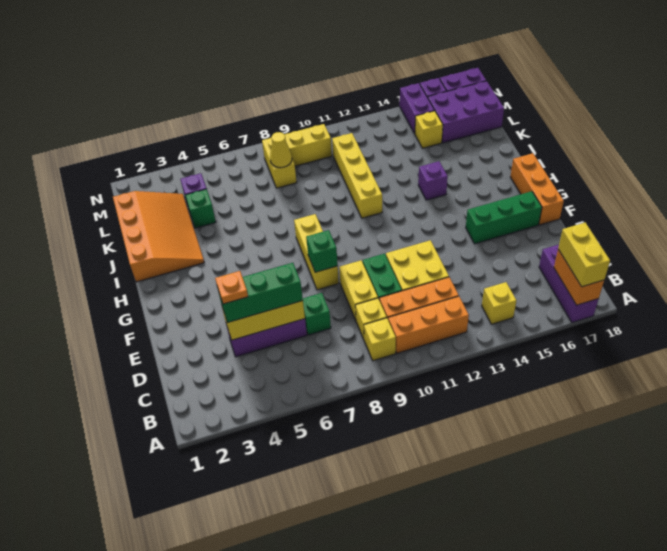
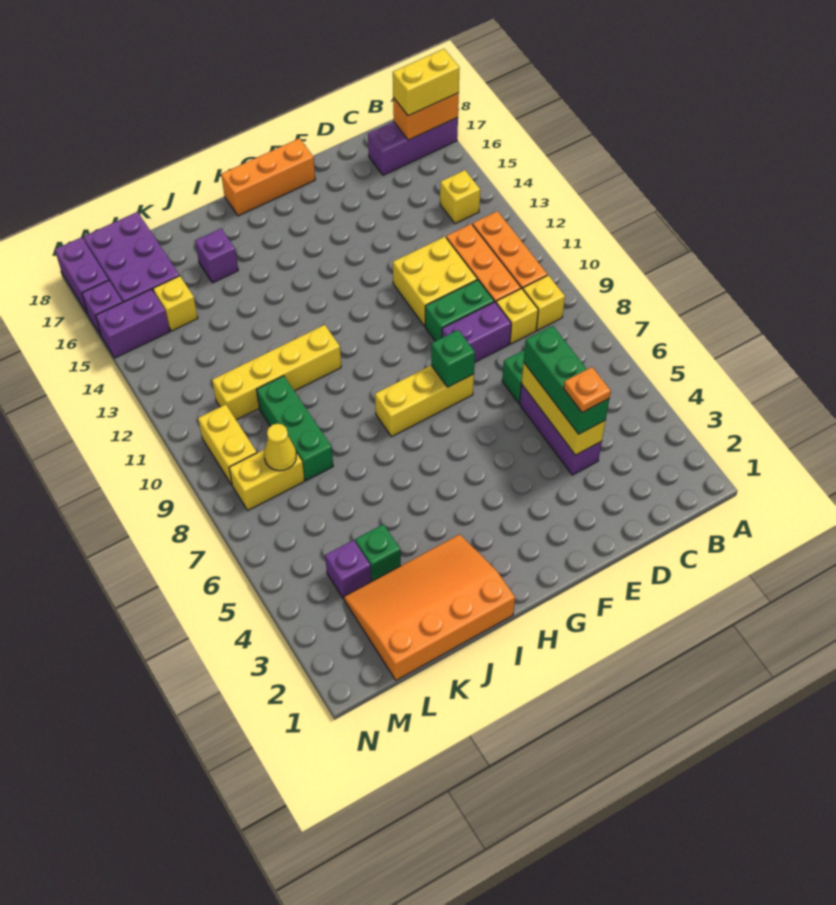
yellow 1x2 brick [339,260,378,320] -> purple 1x2 brick [442,302,511,362]
green 1x3 brick [466,191,542,244] -> green 1x3 brick moved to [257,376,333,481]
purple 1x1 brick [418,161,448,200] -> purple 1x1 brick moved to [195,229,238,283]

